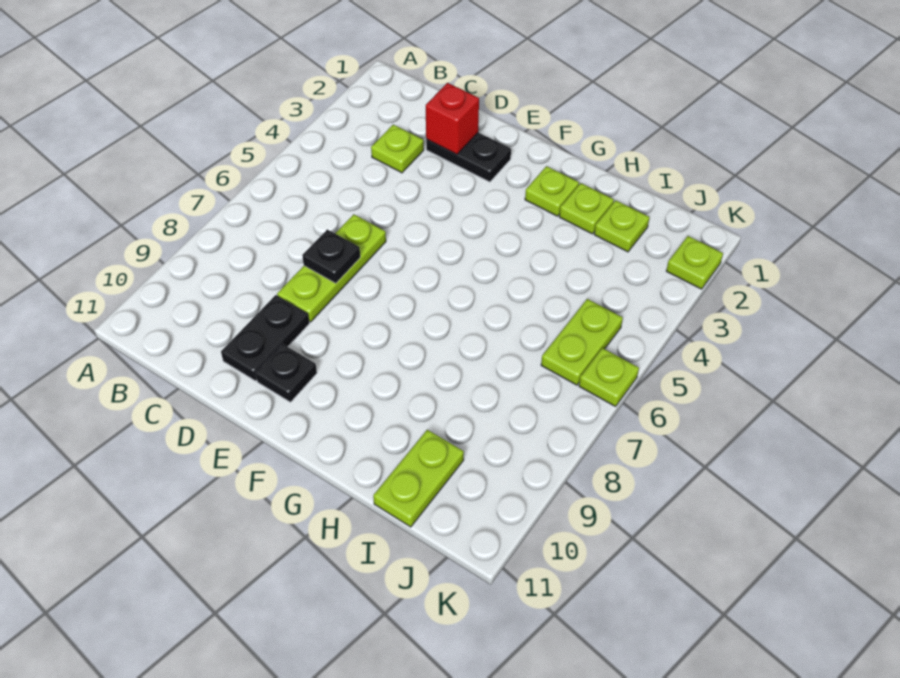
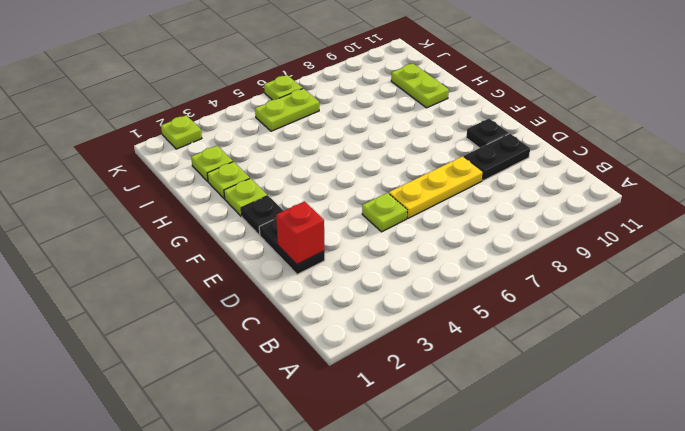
lime 1x1 plate [371,125,424,173] -> lime 1x1 plate moved to [362,193,407,232]
lime 1x3 plate [277,214,386,322] -> yellow 1x3 plate [389,156,483,218]
black 1x1 plate [302,229,360,283] -> black 1x1 plate moved to [241,196,283,235]
lime 1x2 plate [373,430,464,527] -> lime 1x2 plate turned to [391,63,449,108]

